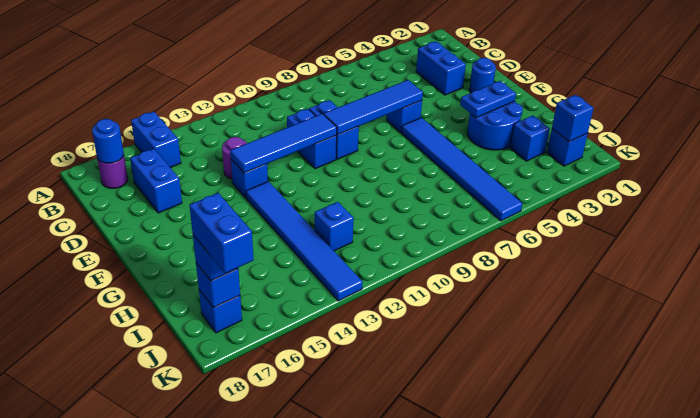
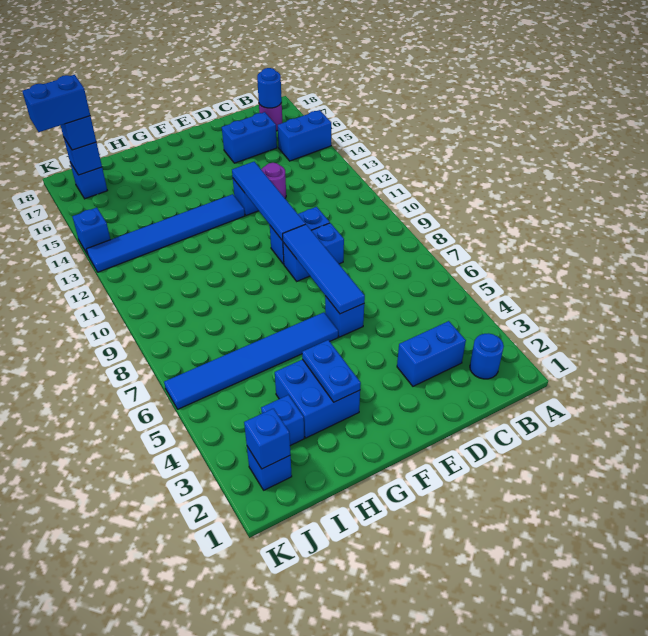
blue 1x1 round brick [469,58,496,93] -> blue 1x1 round brick moved to [470,333,504,379]
blue 2x2 round brick [468,101,523,150] -> blue 2x2 brick [275,359,360,438]
blue 1x1 brick [315,202,354,251] -> blue 1x1 brick moved to [72,207,111,255]

